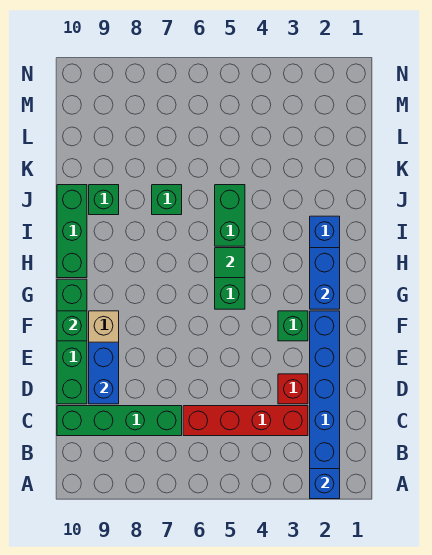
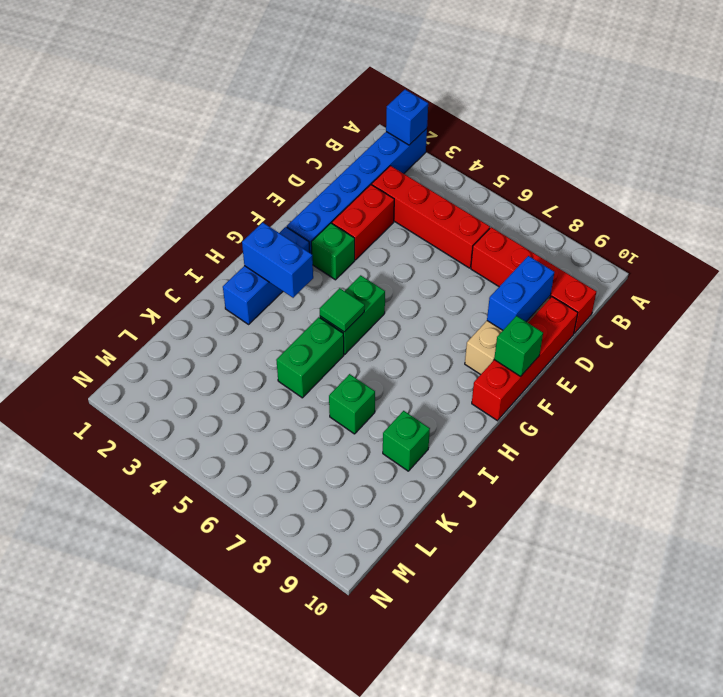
green 1x4 brick [57,406,182,436] -> red 1x4 brick [471,227,596,333]
red 1x1 brick [278,374,308,404] -> red 1x2 brick [332,185,394,260]
green 1x4 brick [57,279,87,404] -> red 1x4 brick [472,297,578,421]
blue 1x2 brick [310,248,340,309] -> blue 1x2 brick turned to [242,222,313,298]
green 1x3 brick [57,185,87,278] -> none

